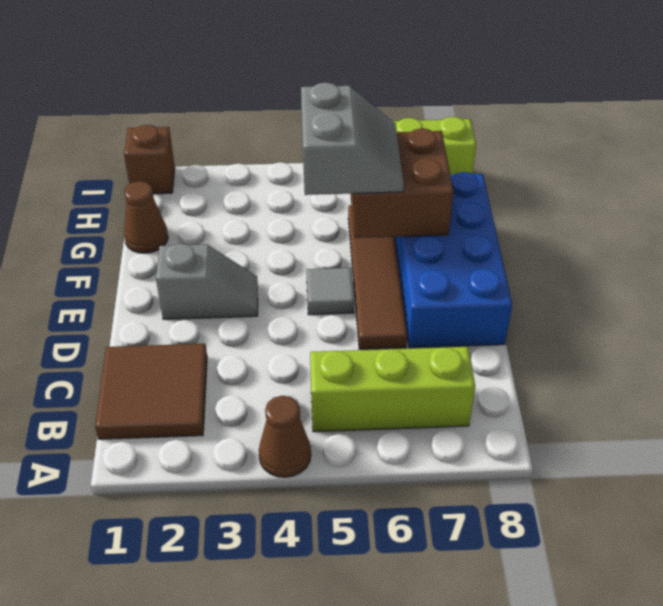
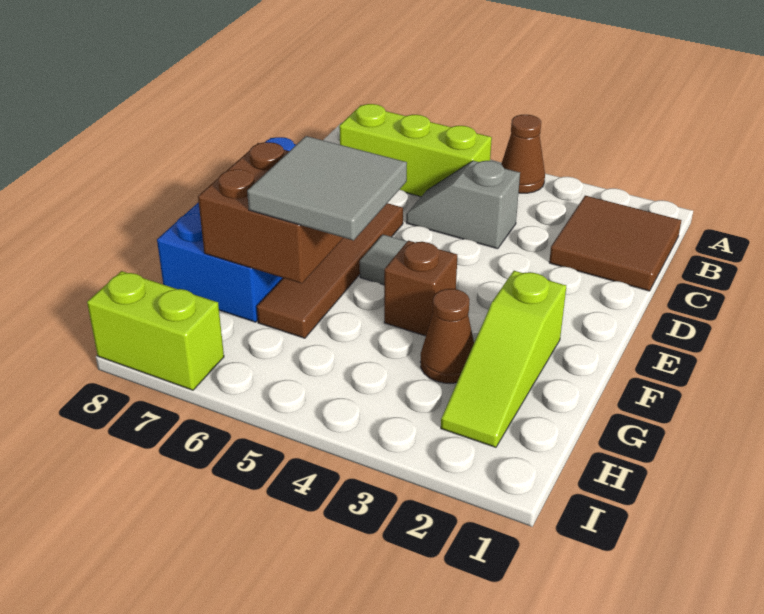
grey 1x2 slope [156,244,258,319] -> grey 1x2 slope moved to [406,161,520,249]
none -> lime 1x3 slope [441,271,566,447]
grey 2x2 slope [301,83,404,195] -> grey 2x2 tile [247,136,407,240]
brown 1x1 cone [124,181,168,253] -> brown 1x1 cone moved to [421,289,474,383]
brown 1x1 brick [124,125,175,194] -> brown 1x1 brick moved to [384,241,457,336]

